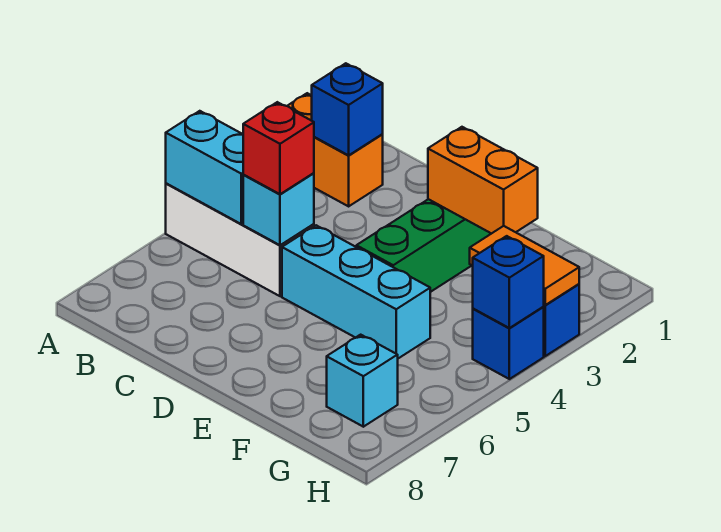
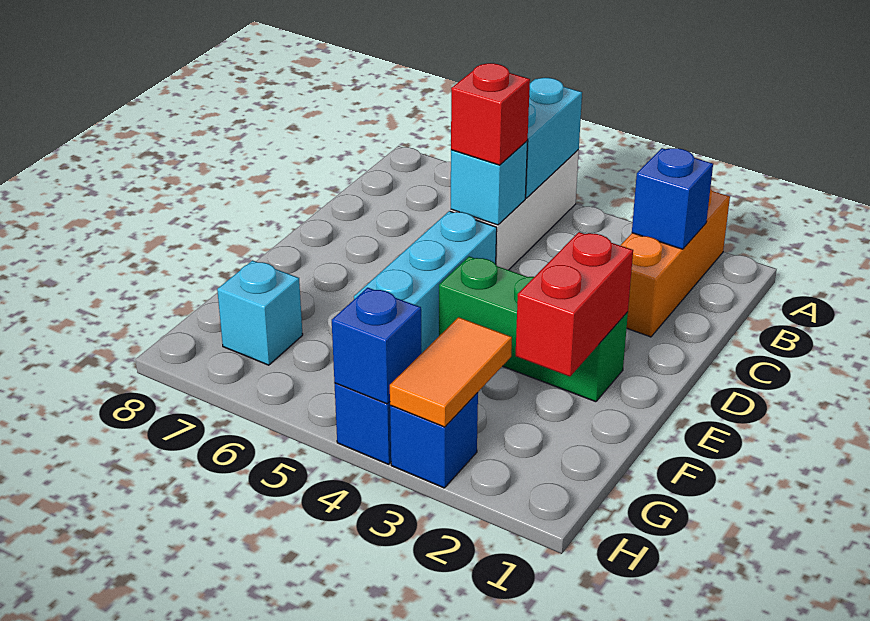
orange 1x2 brick [288,93,383,206] -> orange 1x3 brick [620,188,730,337]
orange 1x2 brick [428,127,538,234] -> red 1x2 brick [516,232,633,377]

